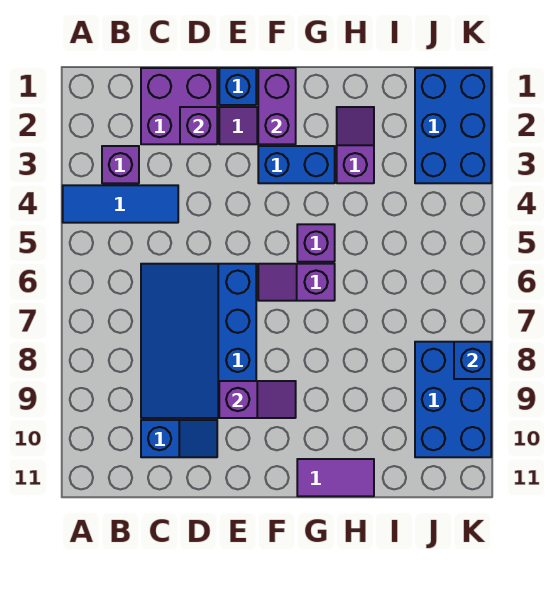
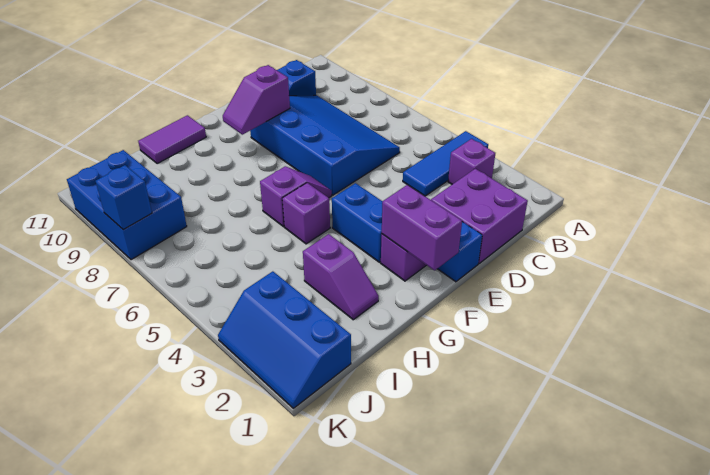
purple 1x1 brick [180,107,217,144] -> none
blue 1x2 brick [258,146,335,183] -> blue 1x2 brick turned to [332,183,383,262]
blue 2x3 brick [415,68,491,183] -> blue 2x3 slope [218,271,351,408]

